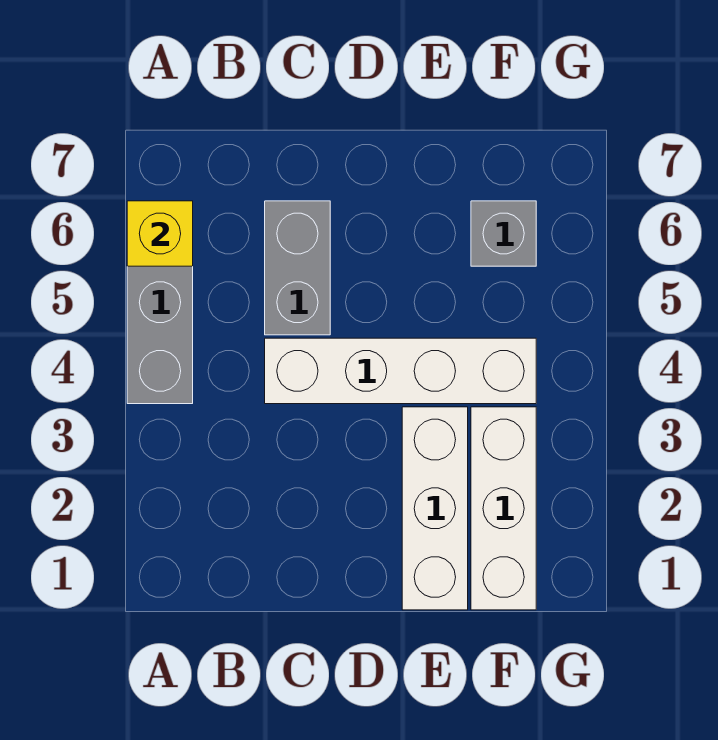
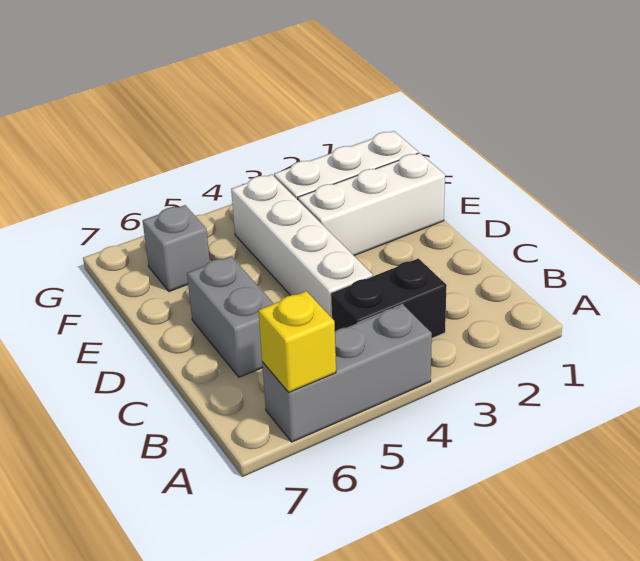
none -> black 1x2 brick [331,258,447,338]
grey 1x2 brick [265,201,330,335] -> grey 1x2 brick turned to [187,256,274,377]

